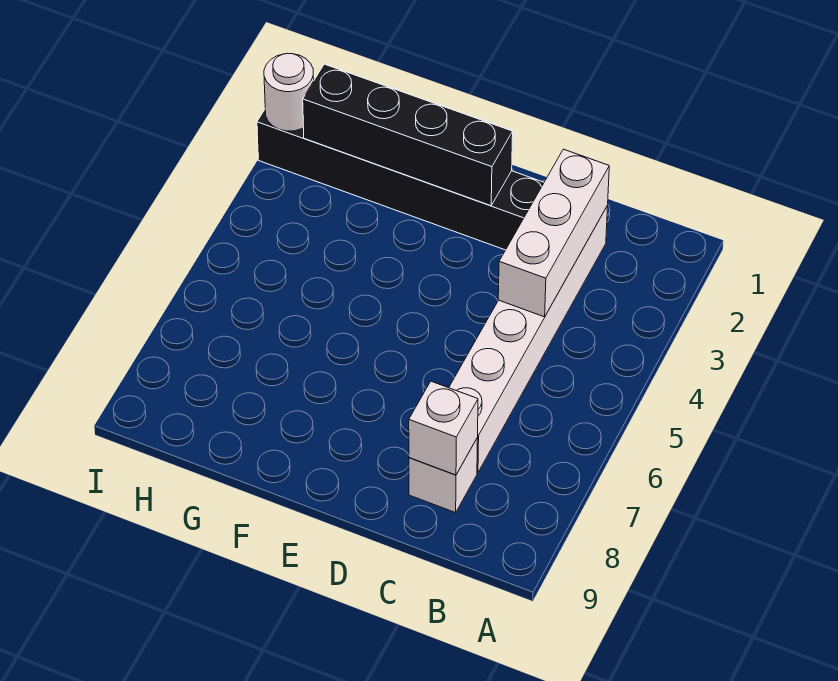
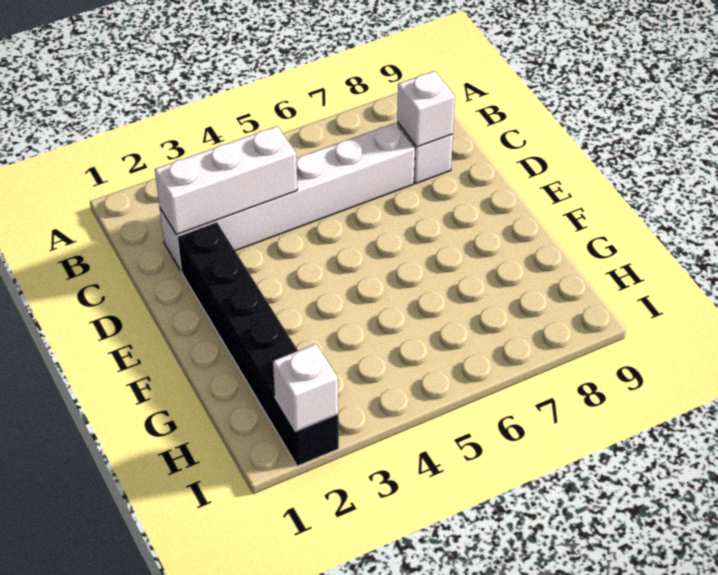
black 1x4 brick [303,64,513,206] -> none
white 1x1 round brick [264,53,314,131] -> white 1x1 brick [273,344,338,431]

